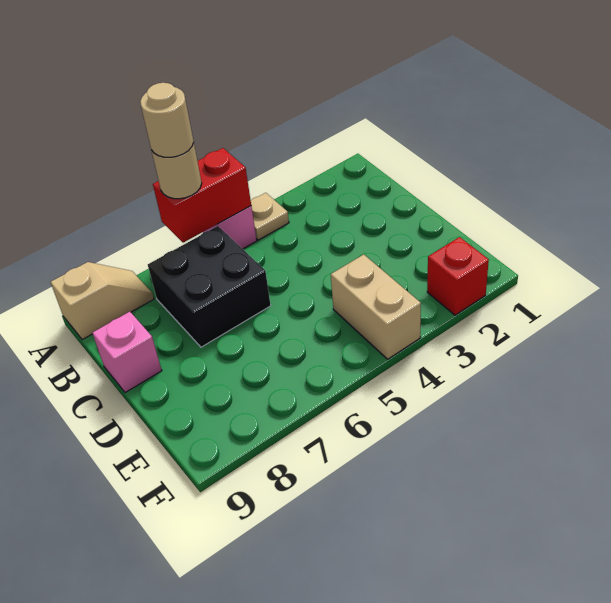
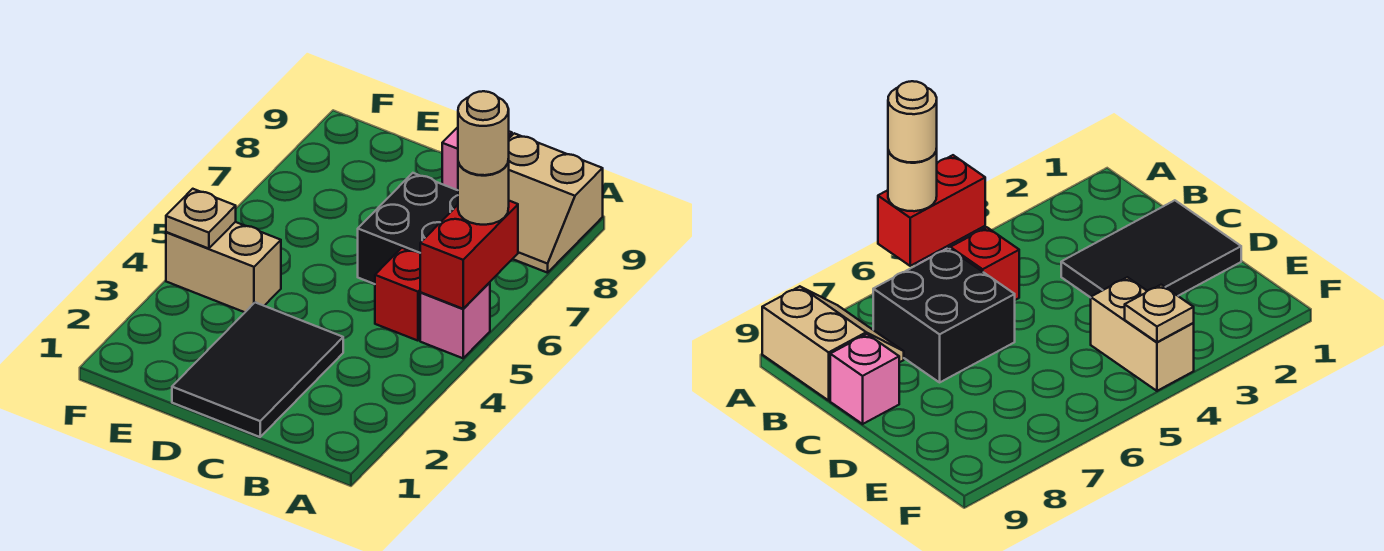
tan 1x1 plate [251,193,289,240] -> tan 1x1 plate moved to [166,189,236,249]
tan 1x2 slope [51,262,154,340] -> tan 2x2 slope [508,133,603,273]
none -> black 2x3 tile [172,302,343,437]
red 1x1 brick [427,237,489,315] -> red 1x1 brick moved to [375,248,420,341]

